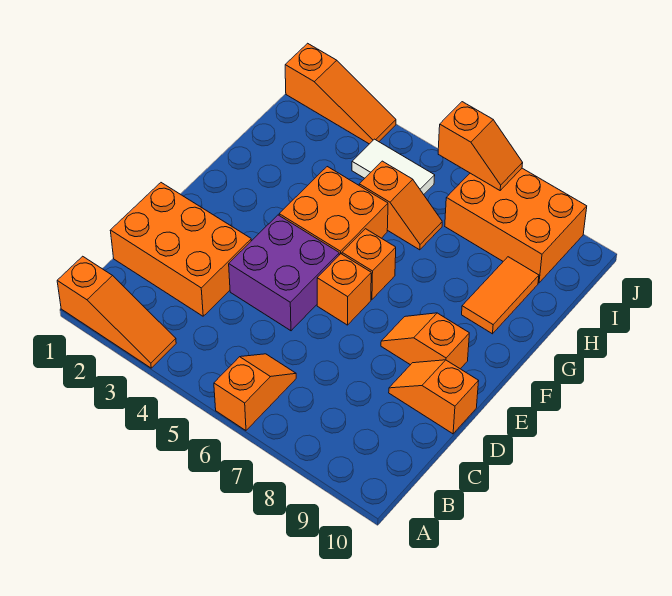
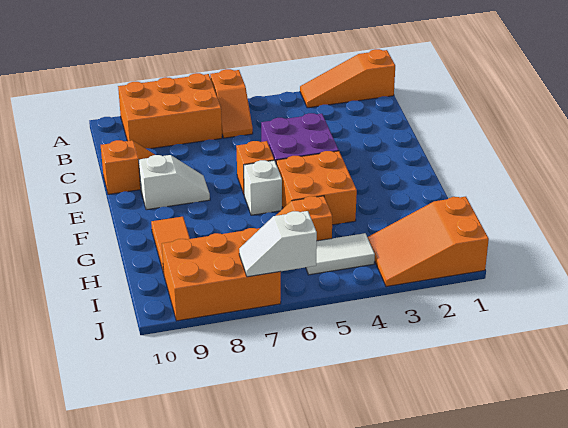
orange 2x3 brick [110,183,251,316] -> orange 2x3 brick moved to [118,73,222,149]
orange 1x2 slope [381,313,469,369] -> white 1x2 slope [139,155,210,210]
orange 1x1 brick [342,229,396,300] -> white 1x1 brick [244,160,282,215]
orange 1x3 slope [285,43,396,144] -> orange 2x3 slope [368,197,489,287]
orange 1x2 slope [438,102,523,190] -> white 1x2 slope [239,211,317,277]

